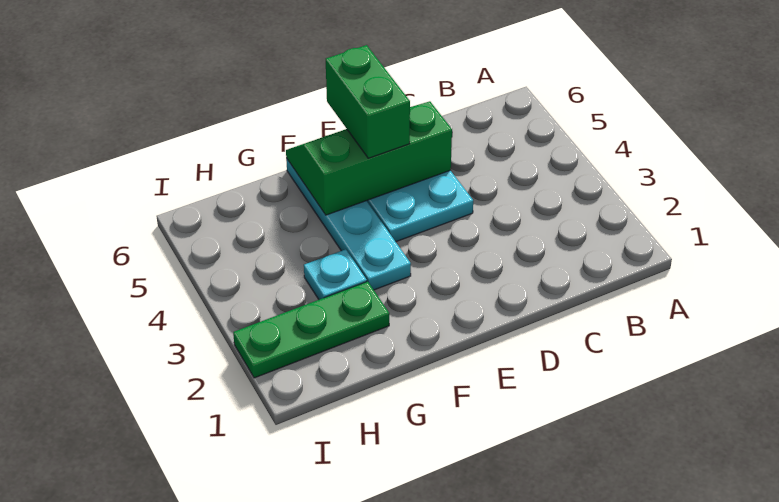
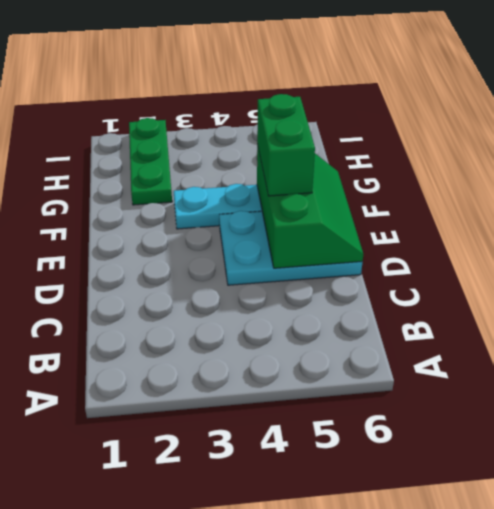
green 1x2 brick [326,45,410,158] -> green 1x2 brick turned to [257,94,315,196]
cyan 1x1 plate [304,249,367,300] -> none

